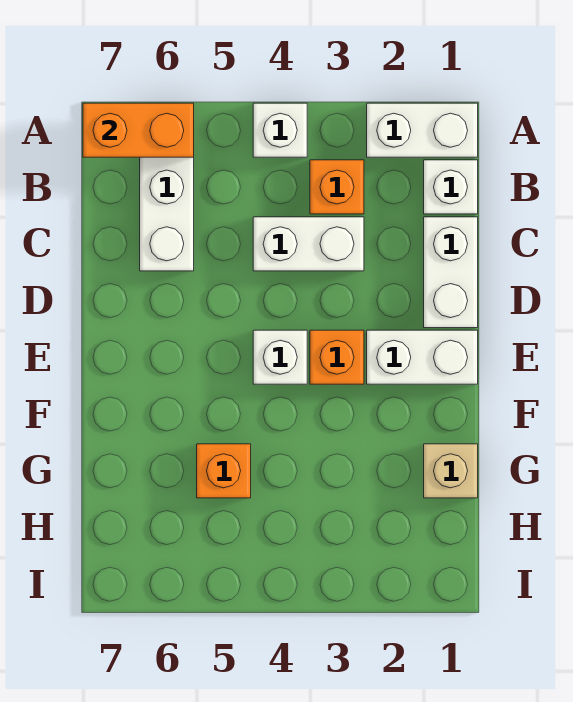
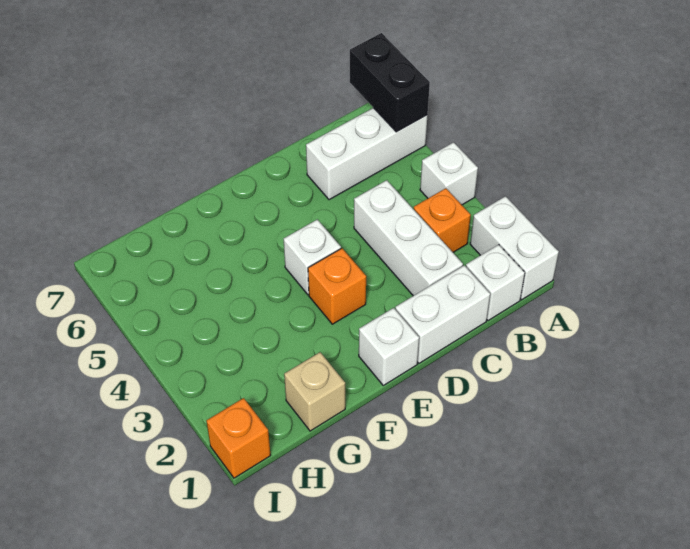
orange 1x2 brick [83,103,194,157] -> black 1x2 brick [350,33,430,132]
white 1x2 brick [253,217,364,271] -> white 1x3 brick [354,180,463,296]
white 1x2 brick [367,330,478,384] -> white 1x1 brick [359,308,419,385]
orange 1x1 brick [197,444,251,498] -> orange 1x1 brick moved to [206,398,271,478]

